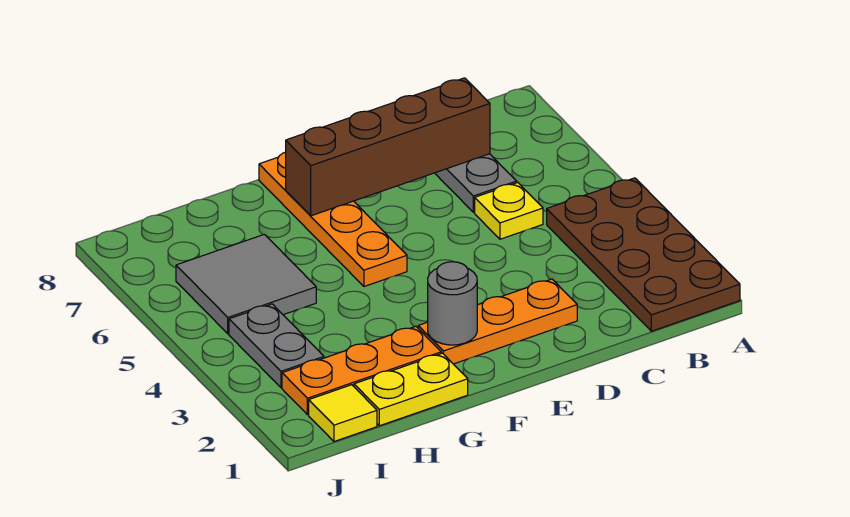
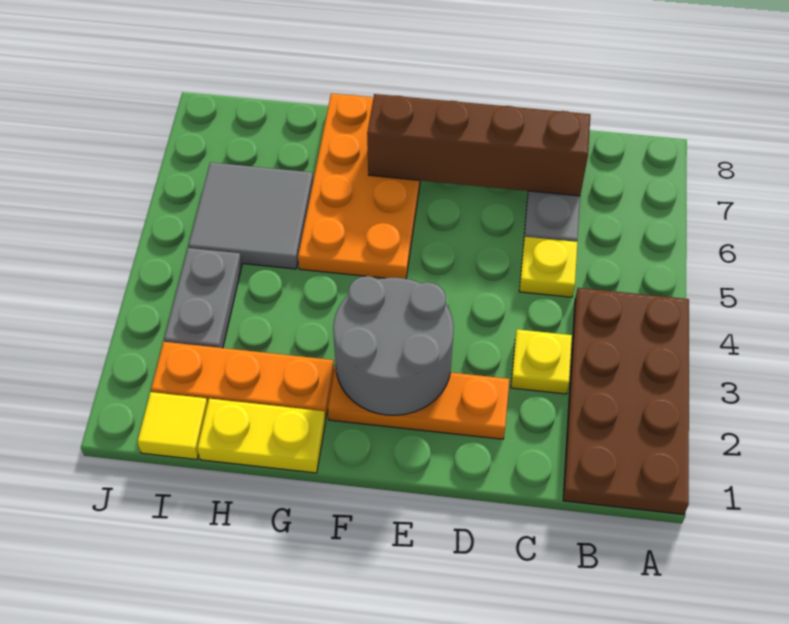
none -> yellow 1x1 plate [511,329,572,394]
grey 1x1 round brick [428,262,477,345] -> grey 2x2 round brick [333,276,454,415]
orange 1x4 plate [259,152,407,286] -> orange 2x4 plate [298,93,420,279]

